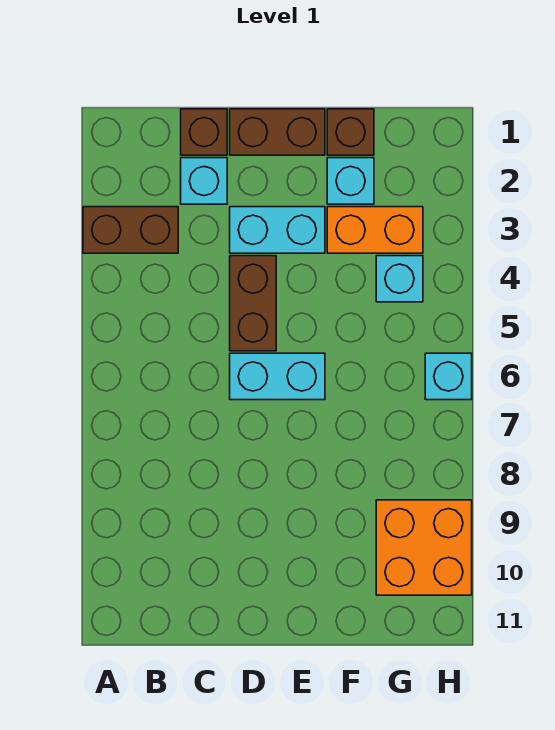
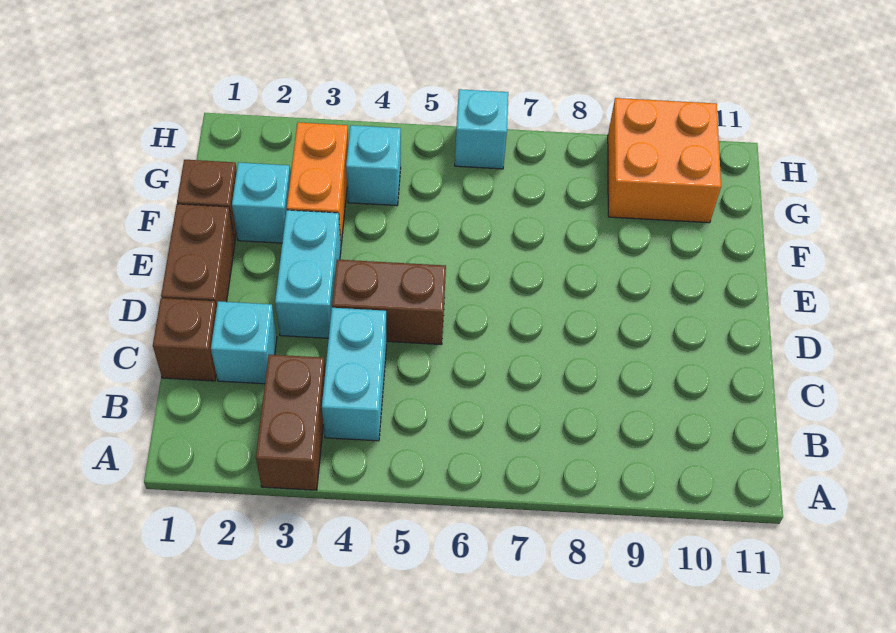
cyan 1x2 brick [230,353,325,400] -> cyan 1x2 brick moved to [322,308,387,441]

